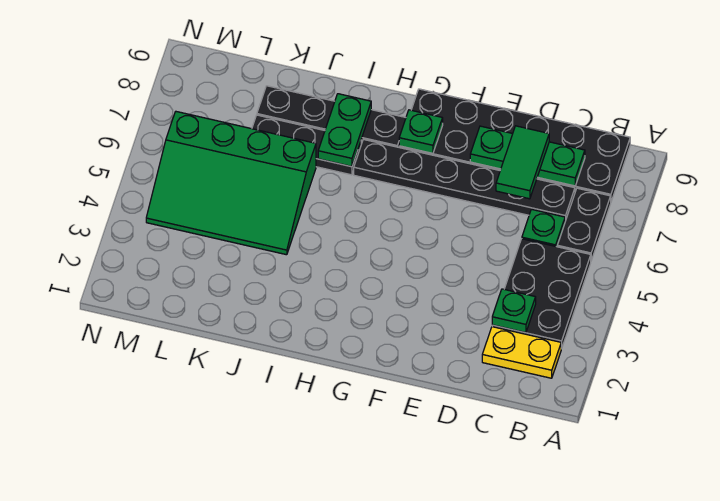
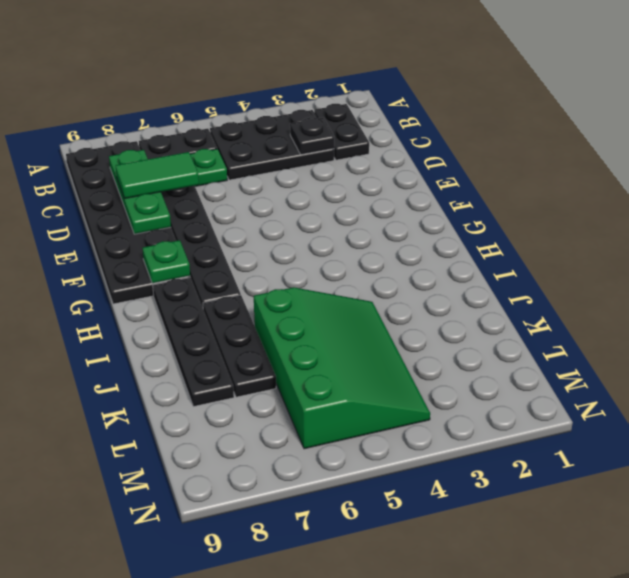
yellow 1x2 plate [482,327,561,378] -> black 1x2 plate [314,104,369,160]
green 1x1 plate [492,289,536,333] -> black 1x1 plate [290,117,334,155]
green 1x2 plate [318,94,371,167] -> none

